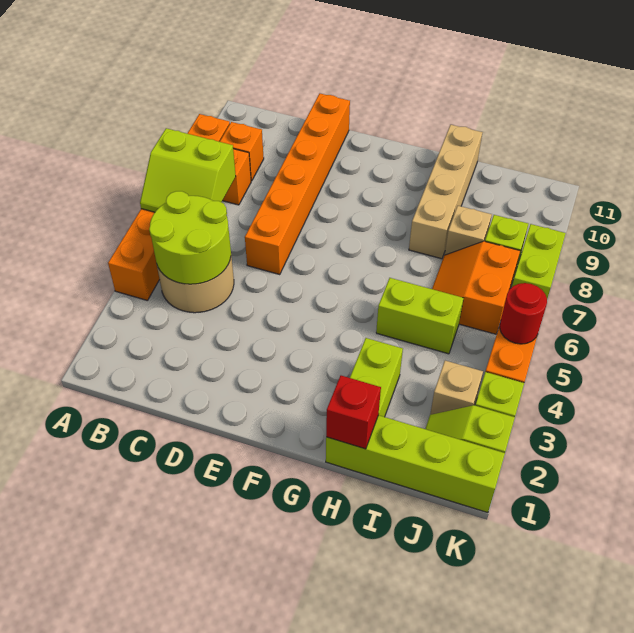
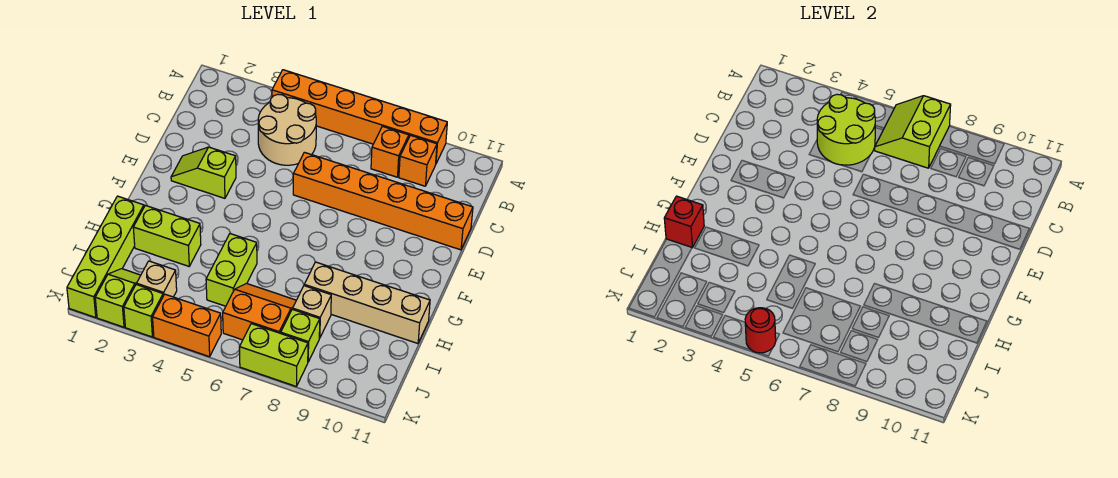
none -> lime 1x2 slope [171,147,236,198]

